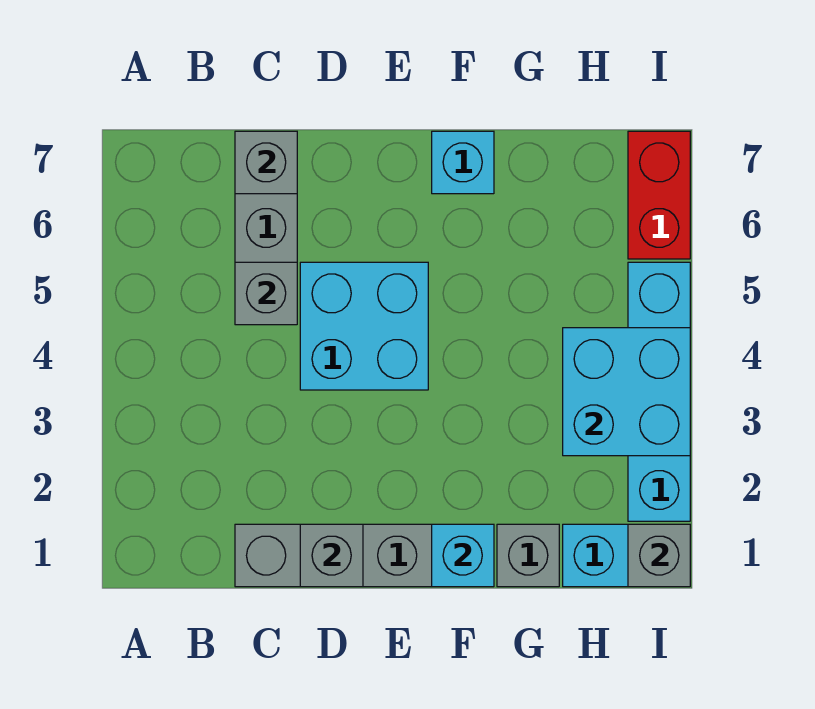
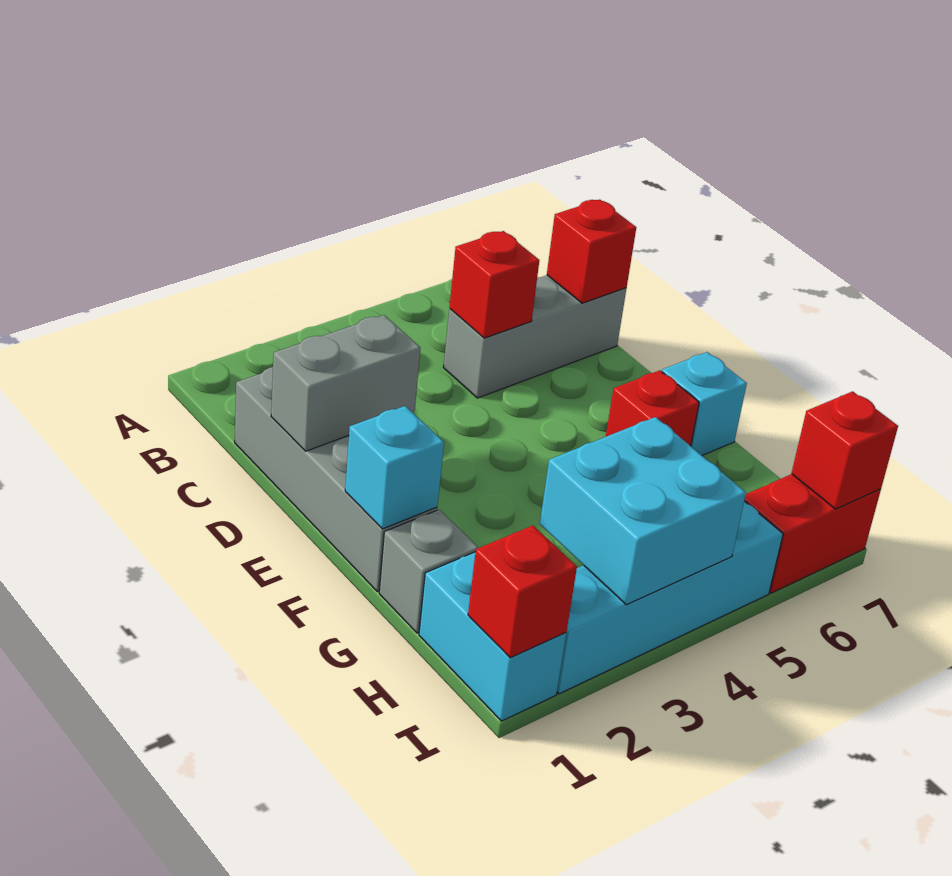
grey 1x1 brick [235,262,297,325] -> red 1x1 brick [449,231,539,338]
grey 1x1 brick [235,131,297,194] -> red 1x1 brick [547,200,636,303]
grey 1x1 brick [300,524,363,587] -> grey 1x2 brick [271,315,420,451]
cyan 2x2 brick [300,262,428,390] -> none
none -> red 1x1 brick [606,370,699,446]
grey 1x1 brick [628,524,690,587] -> red 1x1 brick [468,526,577,658]
none -> red 1x1 brick [791,391,898,509]

